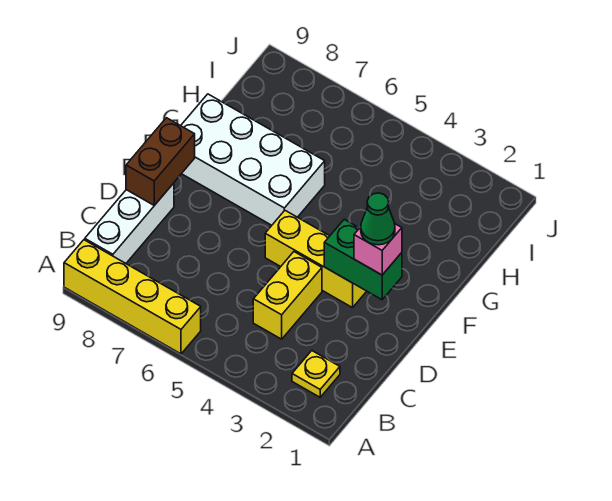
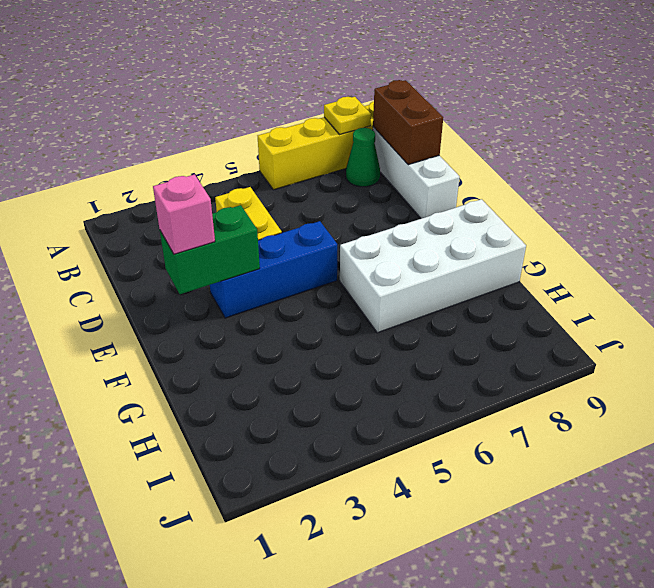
yellow 1x1 plate [292,351,340,397] -> yellow 1x1 plate moved to [324,97,371,135]
brown 1x2 brick [126,118,195,205] -> brown 1x2 brick moved to [373,80,443,165]
green 1x1 cone [361,193,395,245] -> green 1x1 cone moved to [346,128,380,187]
yellow 1x3 brick [265,211,366,308] -> blue 1x3 brick [210,221,337,318]

